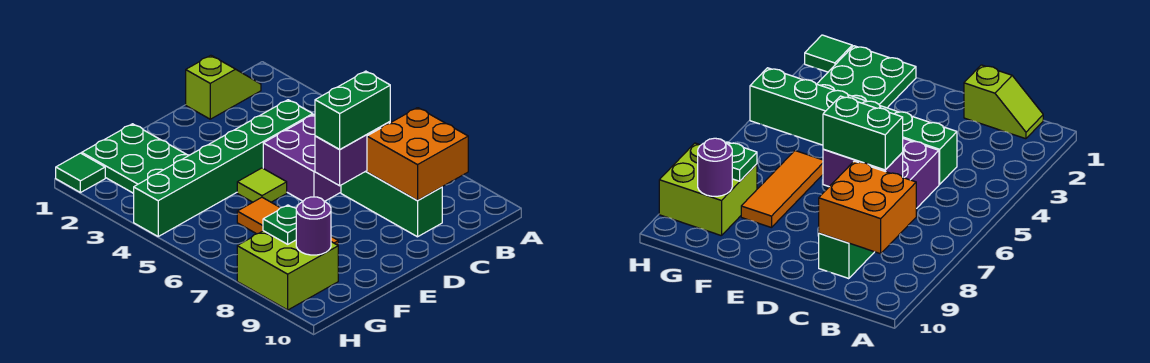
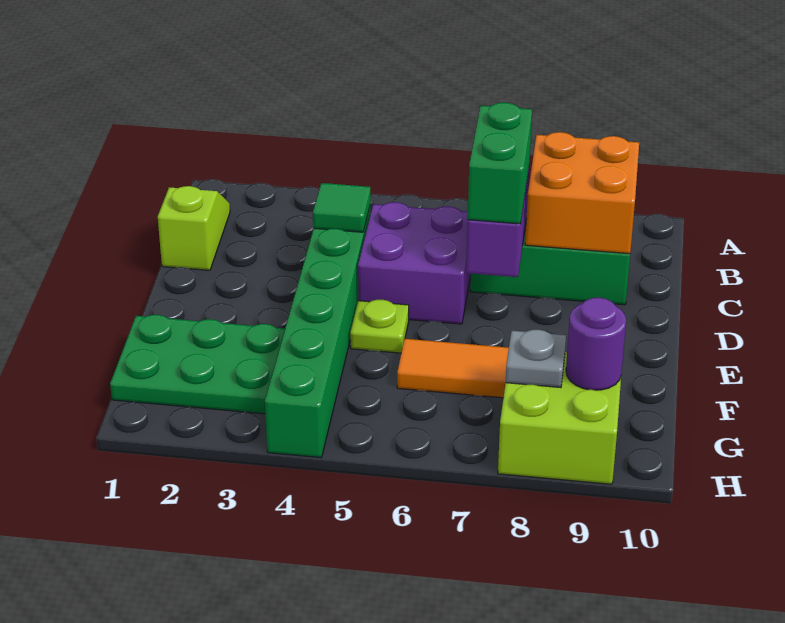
lime 1x1 tile [237,168,287,202] -> lime 1x1 plate [350,300,409,353]
green 1x1 plate [263,205,296,244] -> grey 1x1 plate [506,330,566,387]
green 1x1 tile [56,153,105,193] -> green 1x1 tile moved to [313,183,371,232]

